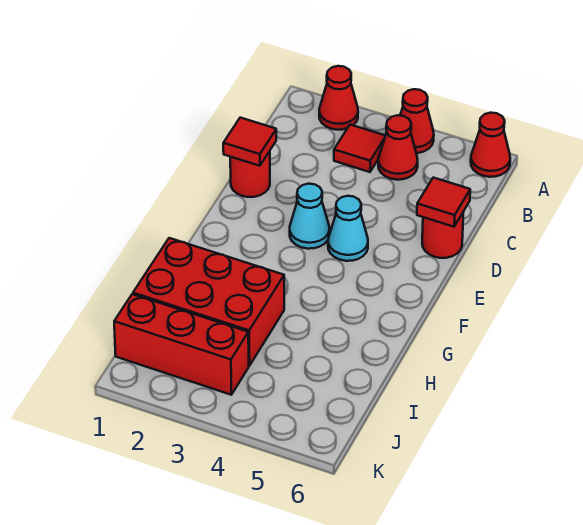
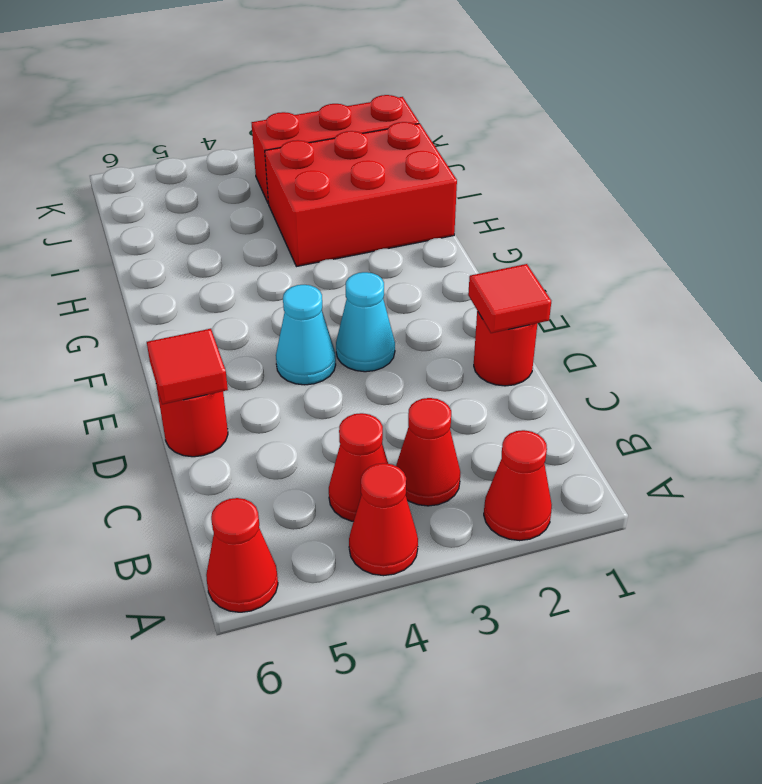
red 1x1 tile [334,125,386,172] -> red 1x1 cone [396,398,460,506]

